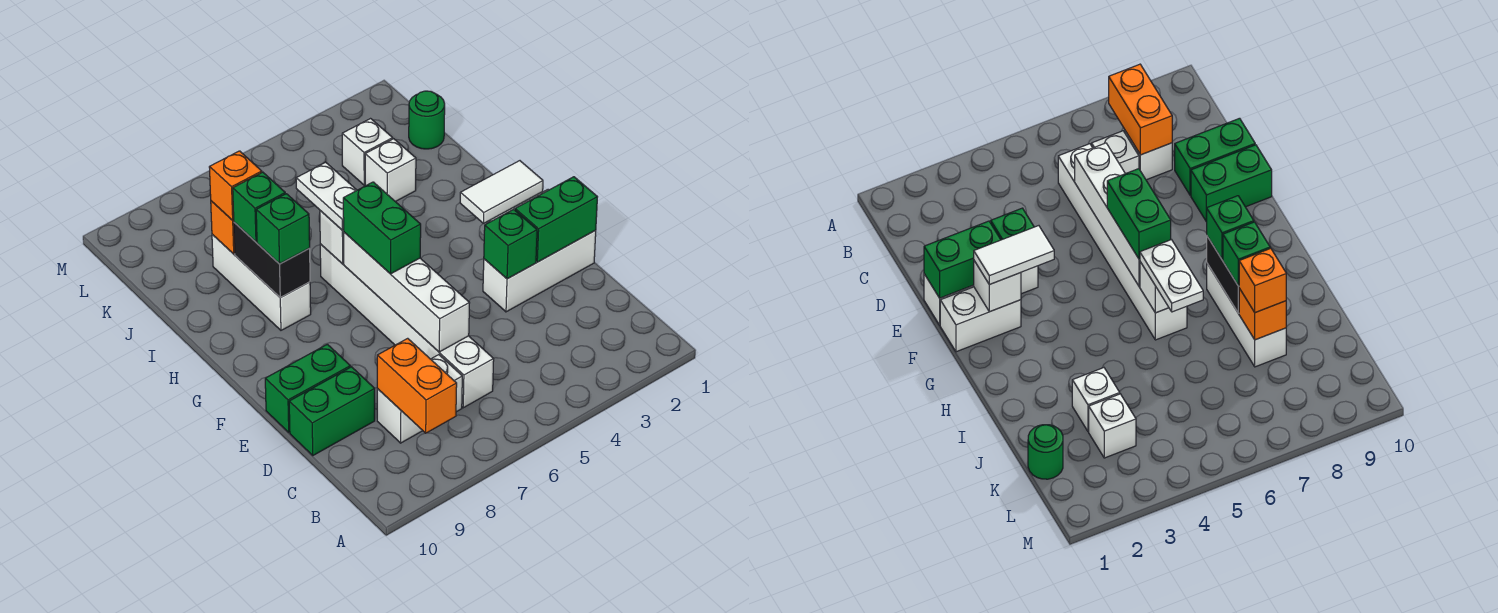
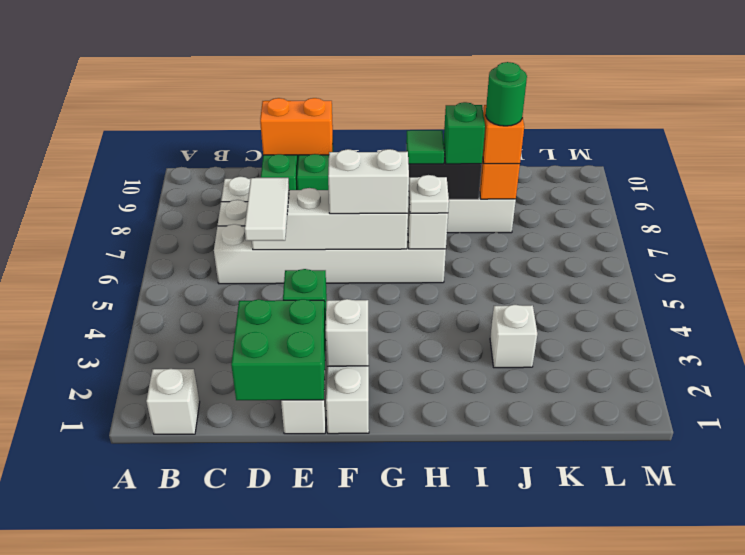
orange 1x2 brick [377,338,457,433] -> orange 1x2 brick moved to [260,98,333,155]
green 1x2 brick [515,177,597,262] -> green 2x2 brick [231,299,326,400]
white 1x2 tile [460,161,543,223] -> white 1x2 tile moved to [245,178,289,241]
green 1x2 brick [343,182,421,274] -> white 1x2 brick [328,149,409,214]
white 1x2 plate [296,162,357,230] -> white 1x1 plate [409,175,449,213]
green 1x1 brick [256,194,310,264] -> green 1x1 tile [406,130,444,164]
green 1x1 round brick [409,91,445,149] -> green 1x1 round brick moved to [486,62,527,126]
white 1x1 brick [342,119,393,185] -> white 1x1 brick moved to [146,369,200,434]

